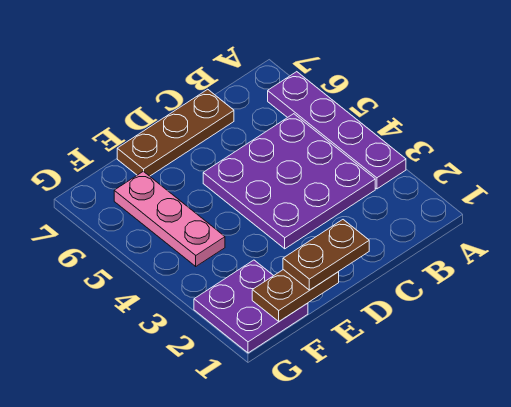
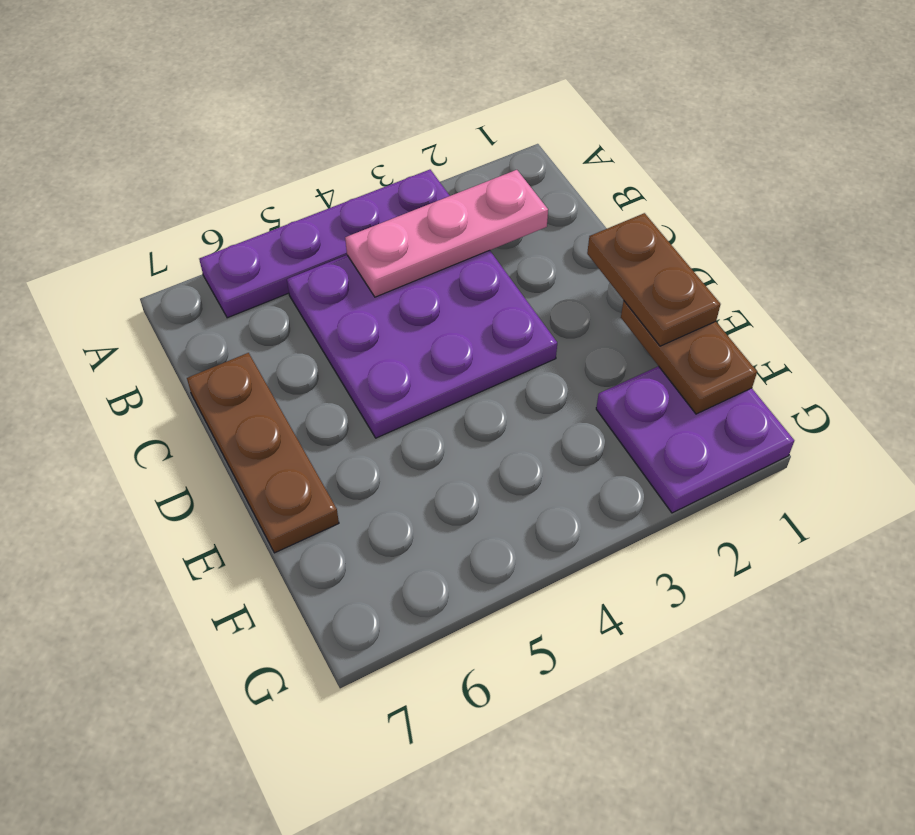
pink 1x3 plate [114,171,225,266] -> pink 1x3 plate moved to [345,170,548,297]

